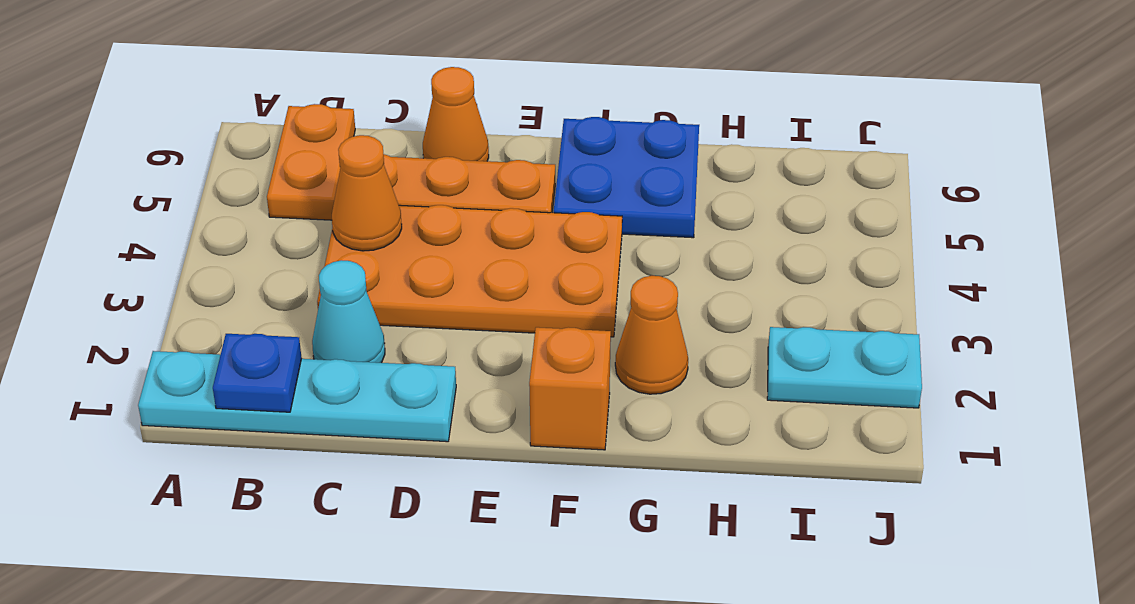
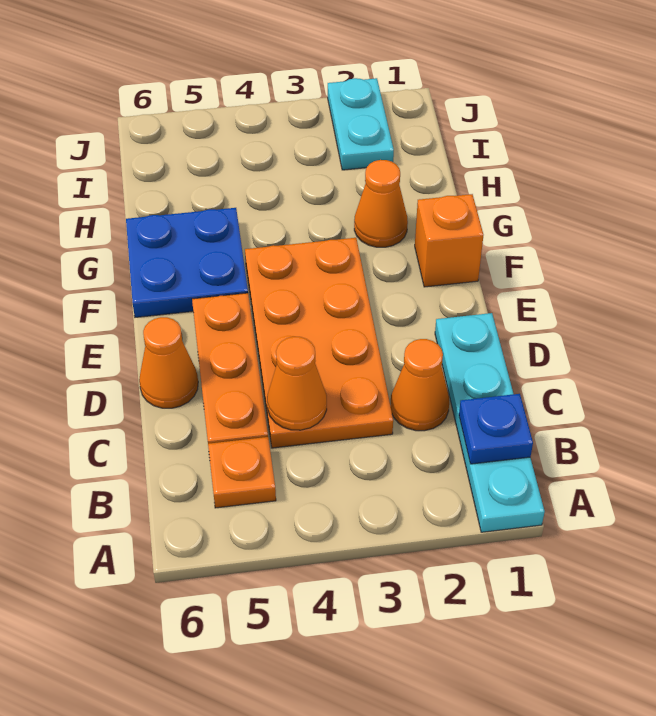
orange 1x2 plate [267,104,355,220] -> orange 1x1 plate [208,437,276,508]
cyan 1x1 cone [312,260,385,363] -> orange 1x1 cone [391,339,449,431]

